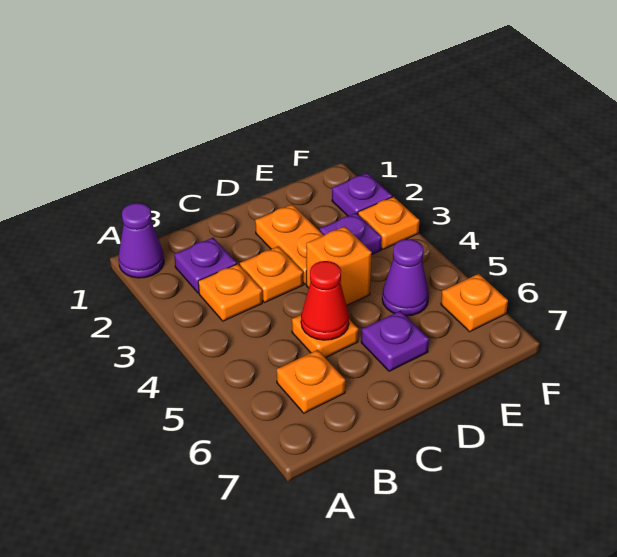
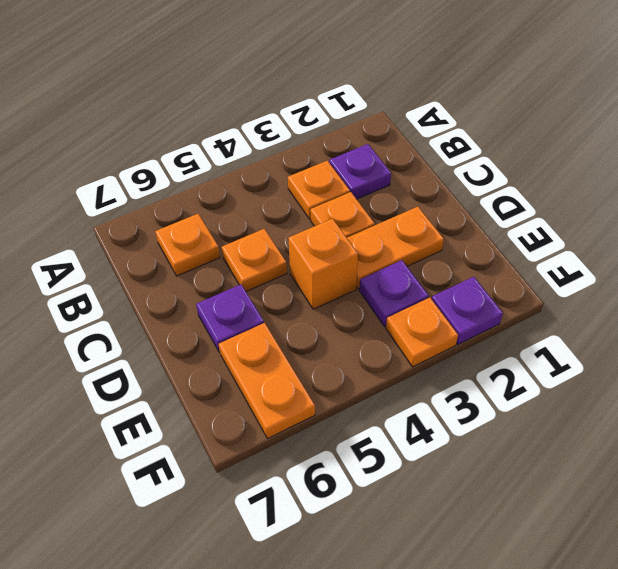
purple 1x1 cone [119,203,164,278] -> none
red 1x1 cone [301,261,349,340] -> none
purple 1x1 cone [382,239,429,316] -> none
orange 1x1 plate [441,274,508,332] -> orange 1x2 plate [219,323,315,439]

